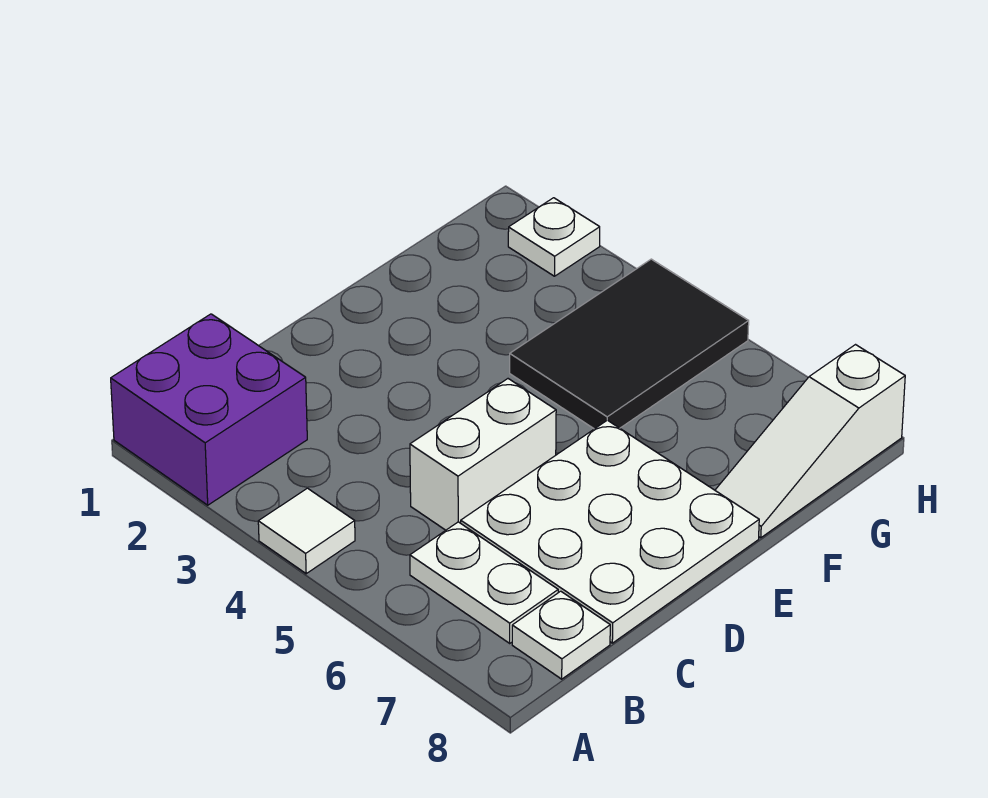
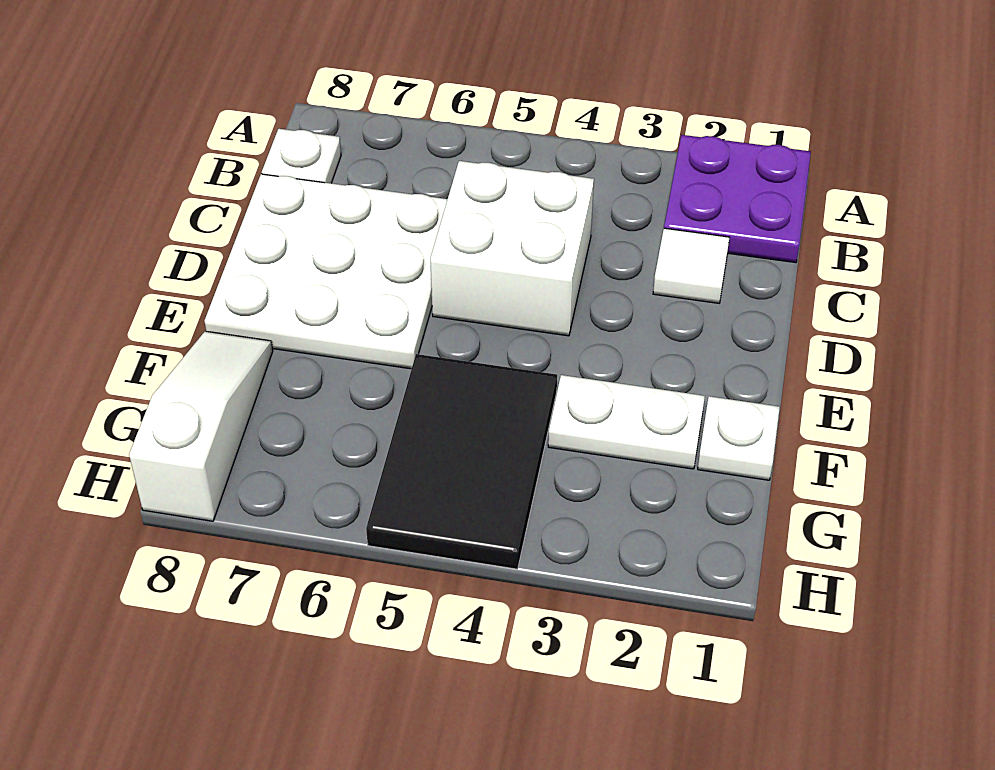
purple 2x2 brick [111,314,307,505] -> purple 2x2 plate [664,135,811,263]
white 1x1 tile [258,488,355,574] -> white 1x1 tile moved to [653,228,729,303]
white 1x2 plate [410,522,558,643] -> white 1x2 plate moved to [548,375,705,469]
white 1x2 brick [410,379,556,530] -> white 2x2 brick [430,161,594,336]
white 1x1 plate [508,198,600,276] -> white 1x1 plate moved to [698,396,780,480]

